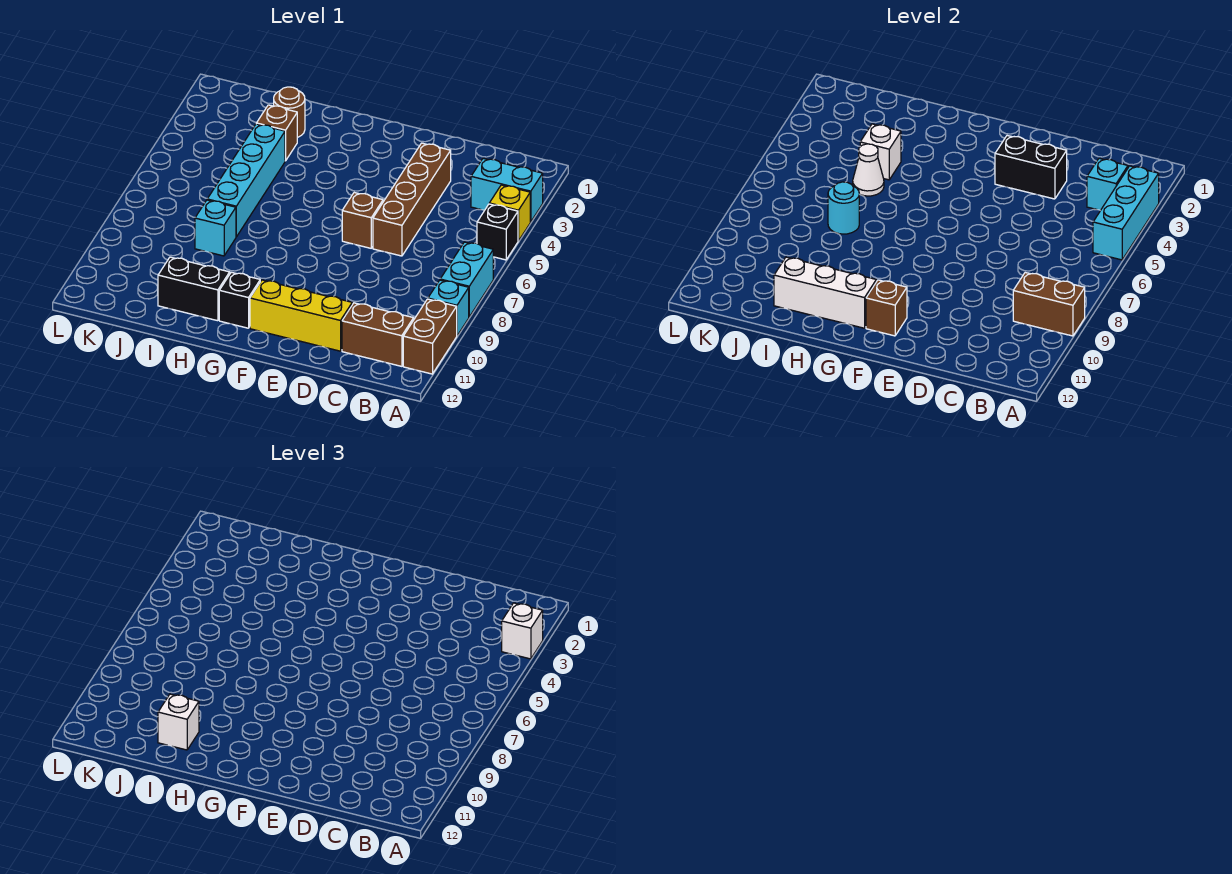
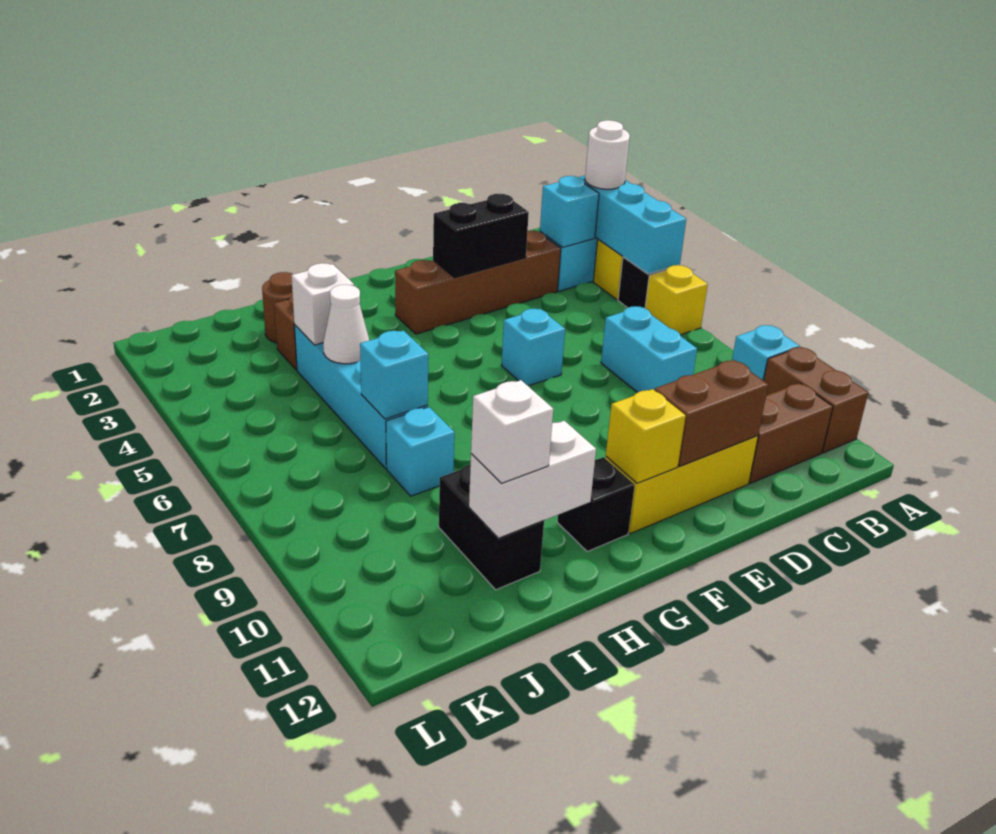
white 1x1 brick [502,603,543,659] -> white 1x1 round brick [585,120,630,189]
none -> yellow 1x1 brick [645,265,708,335]
cyan 1x2 brick [440,242,493,317] -> cyan 1x2 brick moved to [601,306,697,392]
brown 1x2 brick [1013,273,1085,336] -> brown 1x2 brick moved to [655,360,768,466]
brown 1x4 brick [373,143,451,256] -> brown 1x4 brick turned to [395,231,561,334]
brown 1x1 brick [342,193,383,248] -> cyan 1x1 brick [501,309,565,386]
brown 1x1 brick [866,280,907,336] -> yellow 1x1 brick [606,389,686,483]
white 1x3 brick [774,257,876,328] -> white 1x2 brick [469,421,596,538]
black 1x2 brick [158,257,230,321] -> black 1x2 brick turned to [439,464,544,590]
cyan 1x1 round brick [828,182,859,234] -> cyan 1x1 brick [360,331,428,419]

